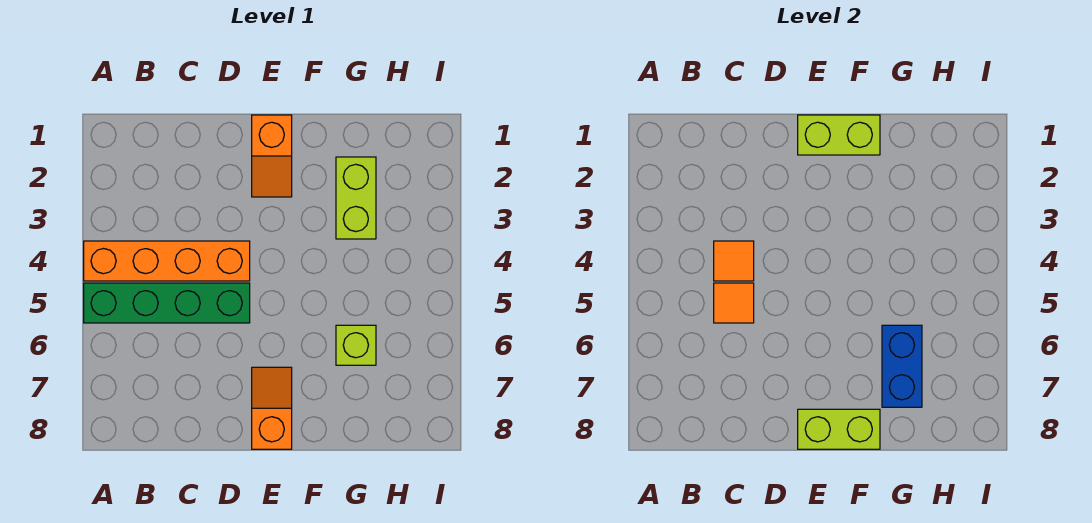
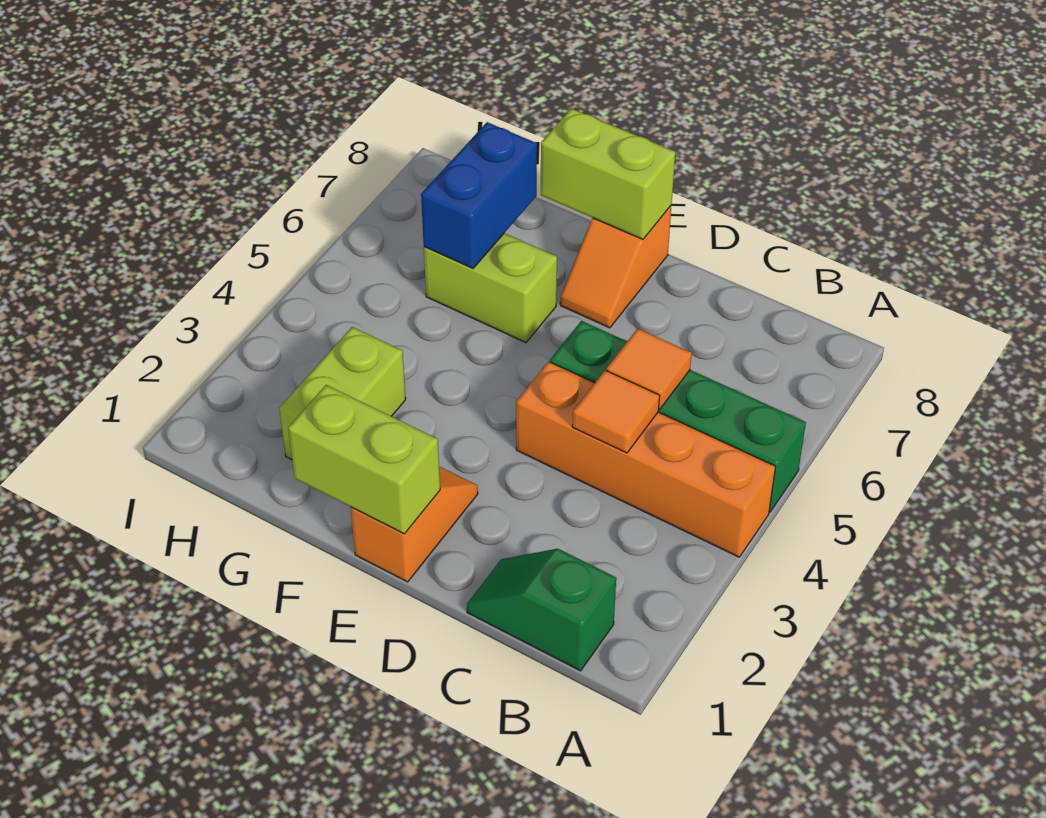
none -> green 1x2 slope [467,549,616,671]
lime 1x1 brick [336,325,376,365] -> lime 1x2 brick [424,233,557,343]

